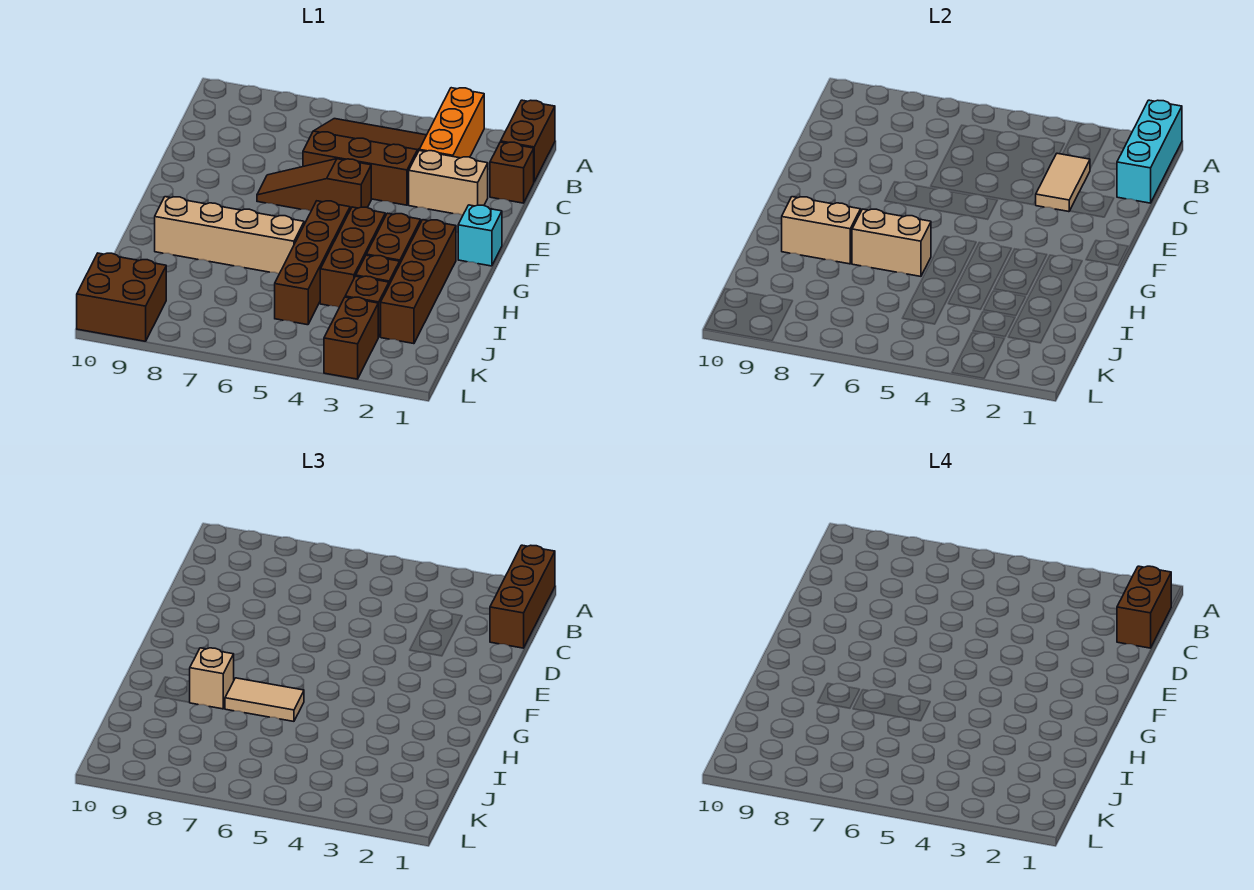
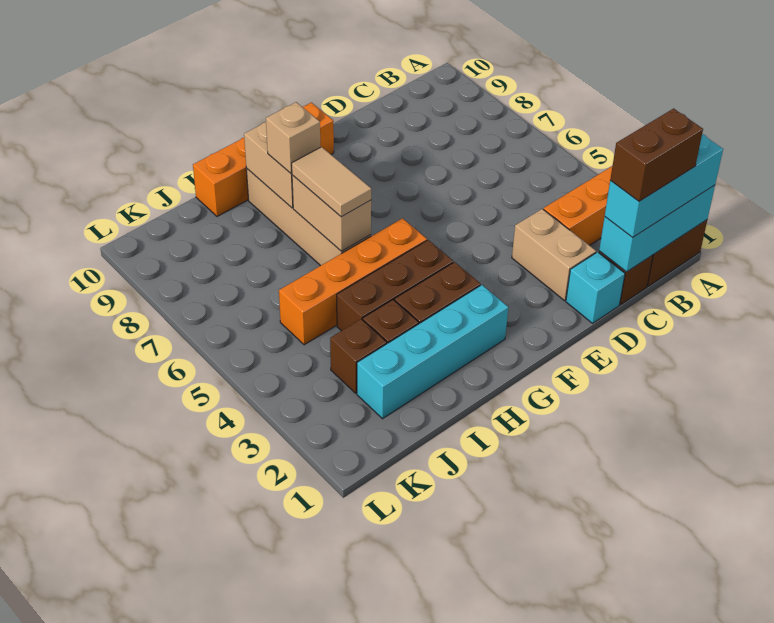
brown 1x3 brick [490,545,555,648] -> cyan 1x3 brick [605,134,723,238]
brown 3x3 slope [303,119,426,205] -> none
tan 1x2 tile [1035,153,1090,212] -> none
brown 1x3 slope [257,159,371,211] -> none
cyan 1x1 brick [458,205,502,266] -> cyan 1x1 brick moved to [566,252,625,323]
none -> orange 1x4 brick [193,103,334,217]
brown 1x4 brick [381,220,456,344] -> cyan 1x4 brick [357,285,508,419]
brown 1x4 brick [275,201,350,325] -> orange 1x4 brick [279,218,427,345]
brown 1x2 brick [324,297,378,379] -> none
brown 2x2 brick [77,253,166,341] -> none

